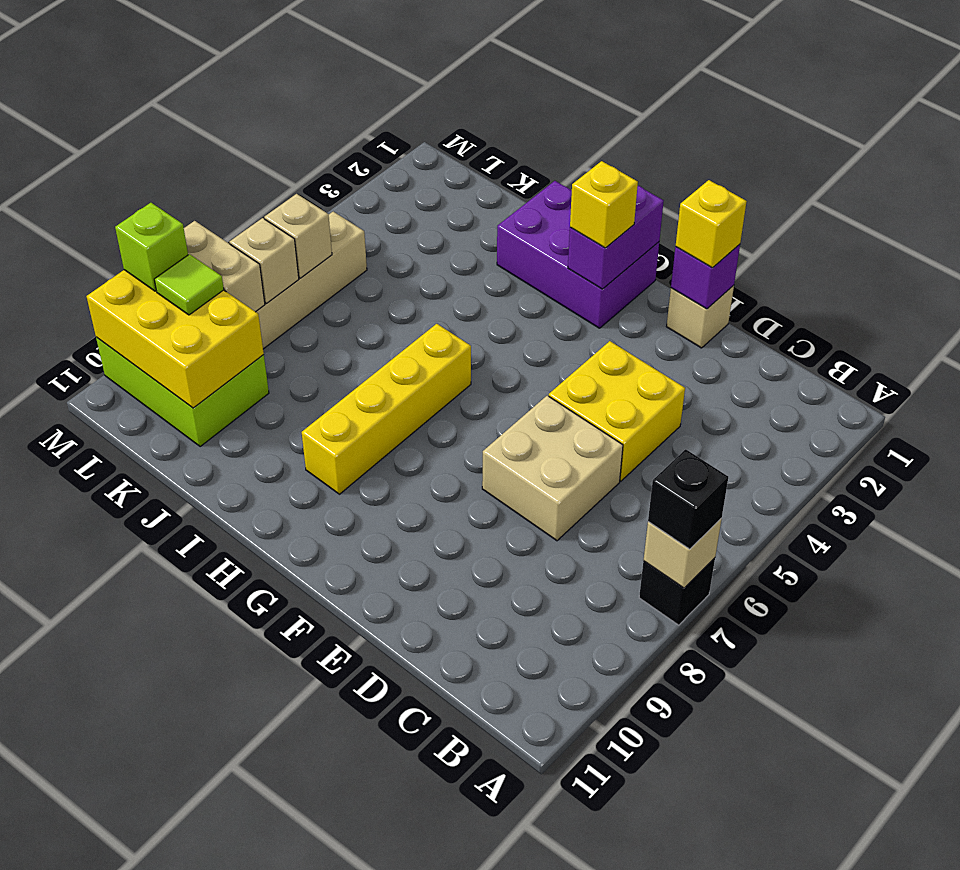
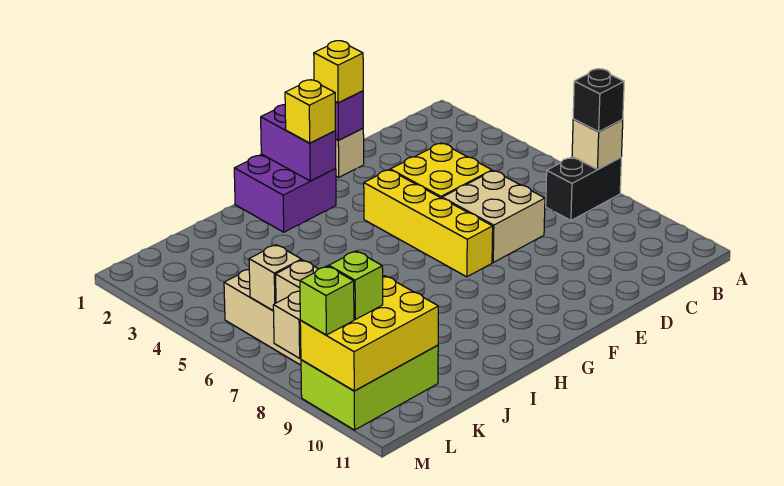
black 1x1 brick [639,558,715,625] -> black 1x2 brick [546,157,621,220]
purple 2x3 brick [497,181,659,328] -> purple 2x2 brick [234,154,336,232]
yellow 1x4 brick [302,324,471,494] -> yellow 1x4 brick moved to [364,170,493,277]
lime 1x1 tile [154,254,224,315] -> lime 1x1 brick [329,251,383,319]

